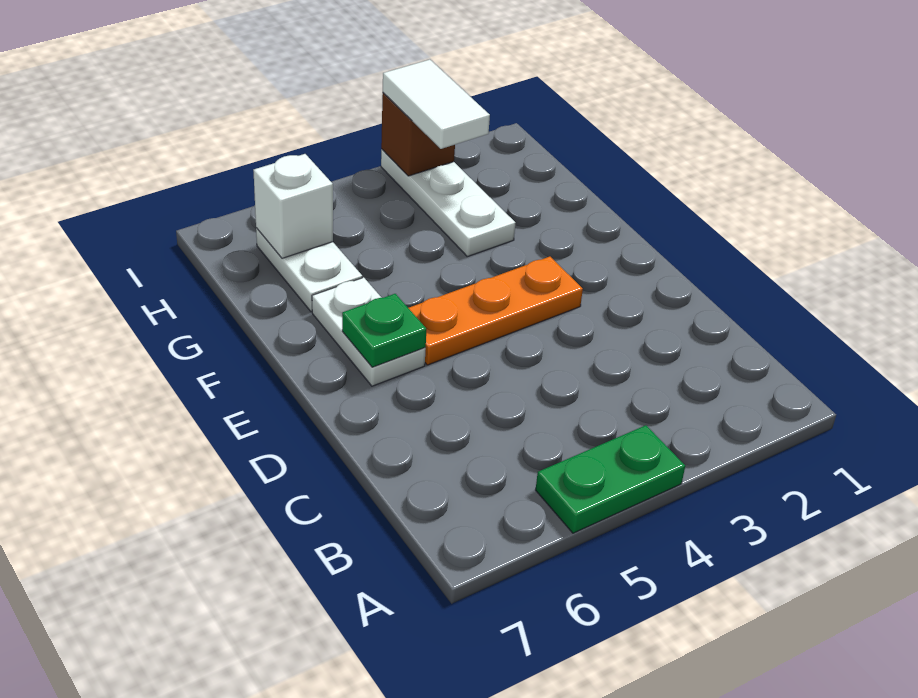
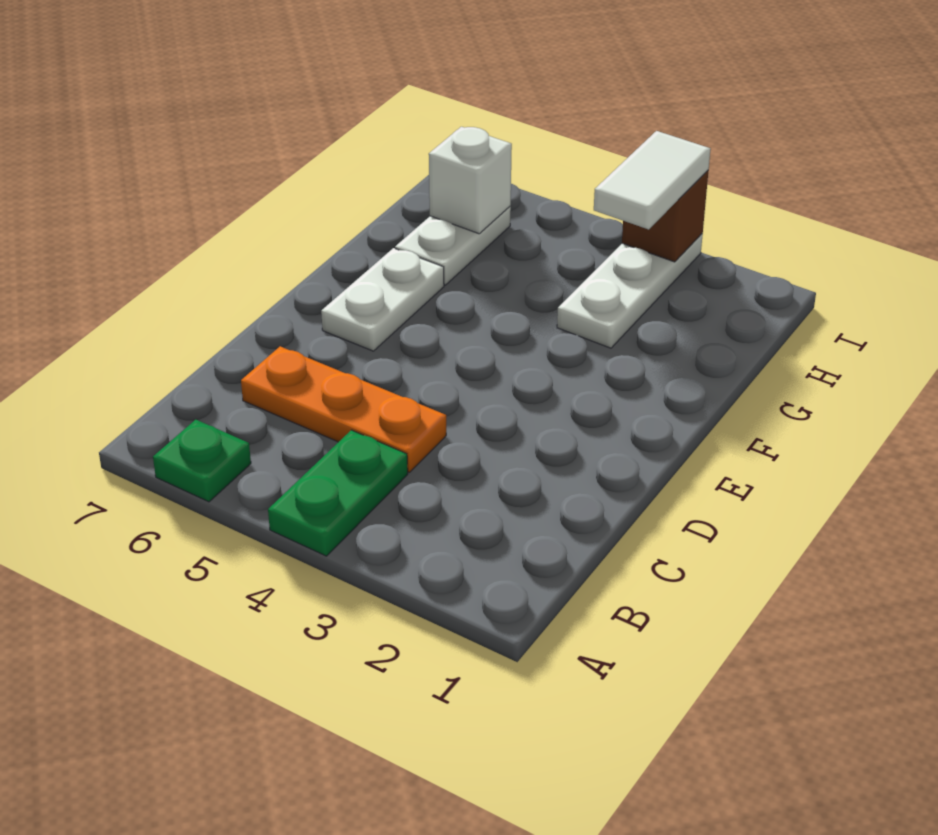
green 1x2 plate [536,425,685,533] -> green 1x2 plate turned to [268,430,408,556]
orange 1x3 plate [409,257,583,365] -> orange 1x3 plate moved to [241,346,446,473]
green 1x1 plate [342,294,426,367] -> green 1x1 plate moved to [153,420,251,502]

